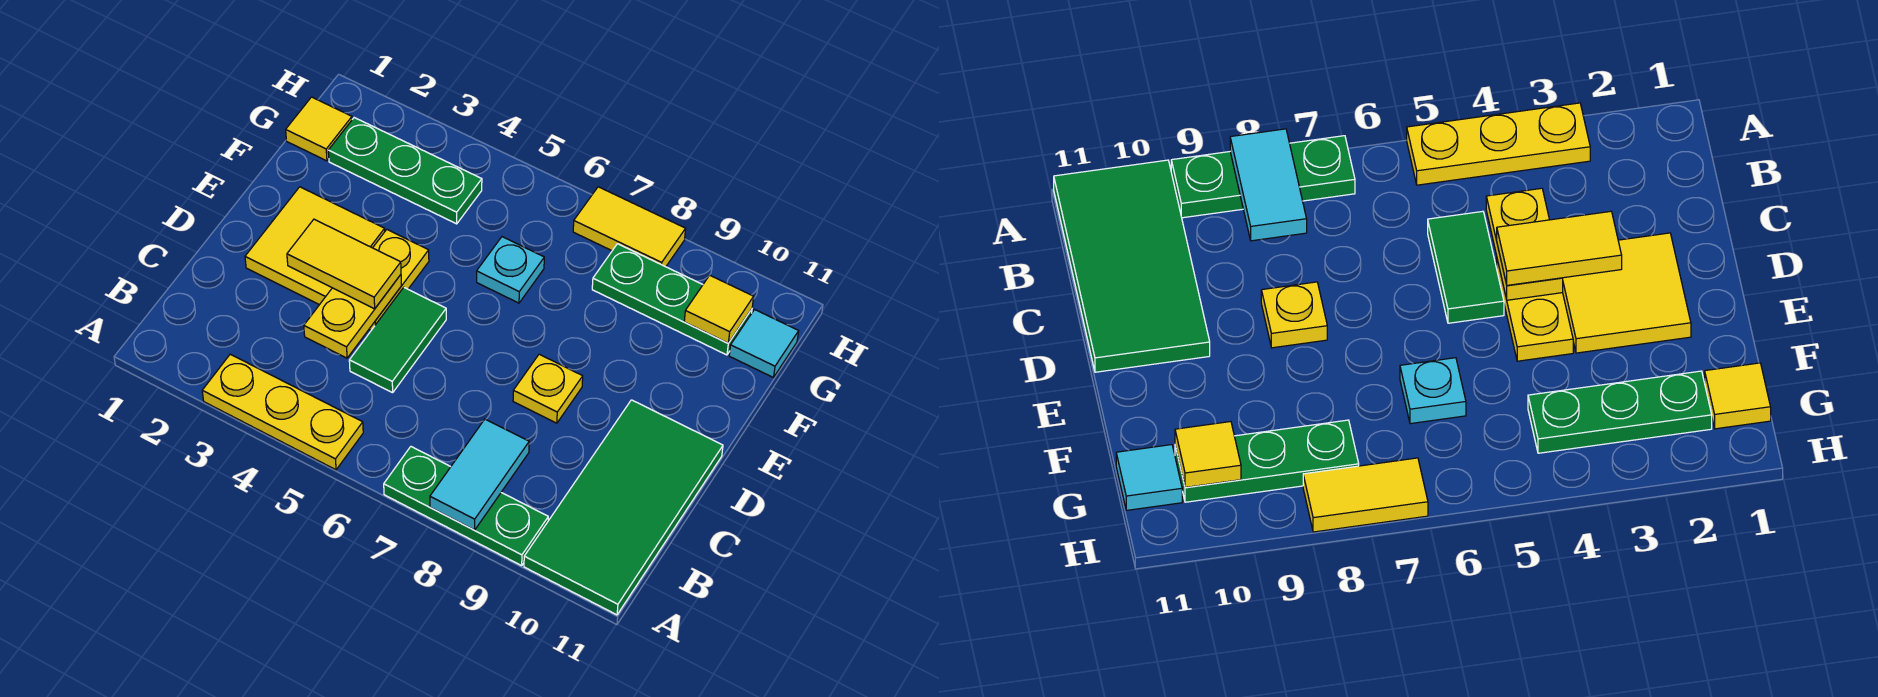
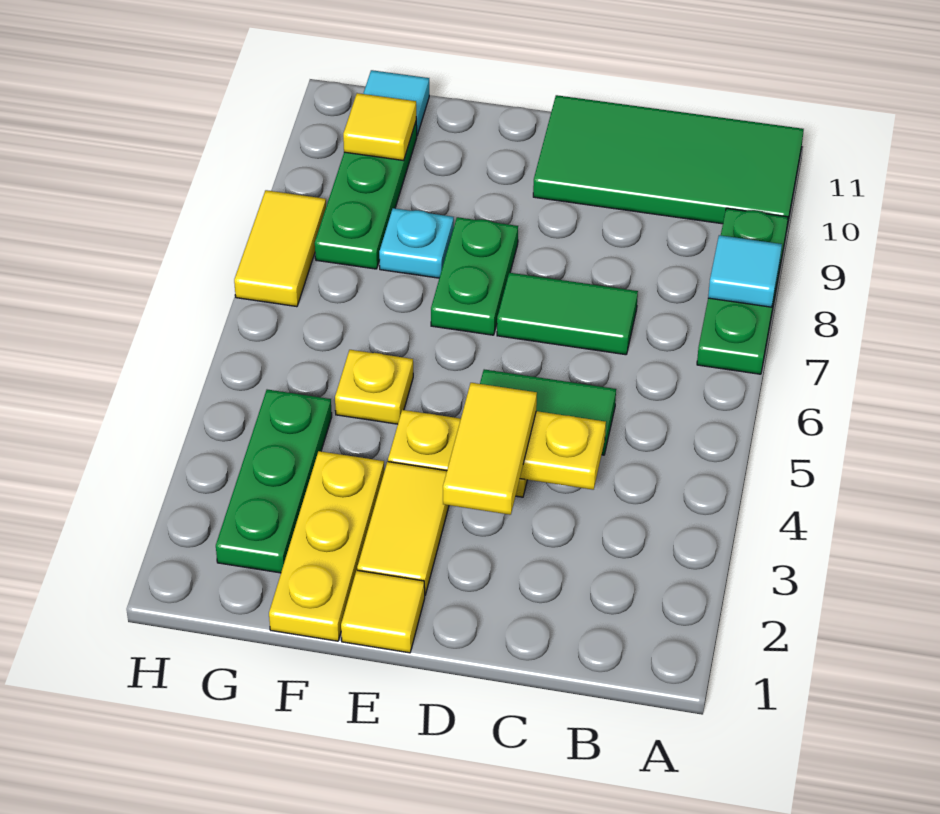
yellow 1x3 plate [202,354,363,470] -> yellow 1x3 plate moved to [269,451,384,641]
cyan 1x2 tile [430,419,529,530] -> cyan 1x1 tile [708,235,782,307]
none -> green 1x2 tile [497,273,638,355]
yellow 2x2 tile [245,187,385,305] -> yellow 1x2 tile [357,462,449,595]
yellow 1x1 plate [513,354,583,423] -> yellow 1x1 plate moved to [335,350,413,424]
none -> green 1x2 plate [431,217,518,335]
cyan 1x1 plate [477,237,544,303] -> cyan 1x1 plate moved to [379,208,454,278]
yellow 1x1 tile [286,97,352,161] -> yellow 1x1 tile moved to [341,570,425,653]

